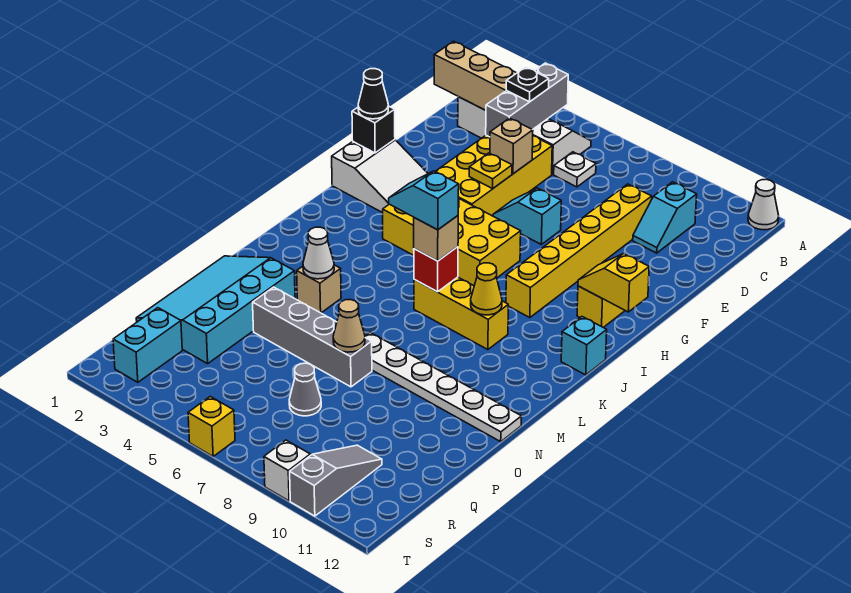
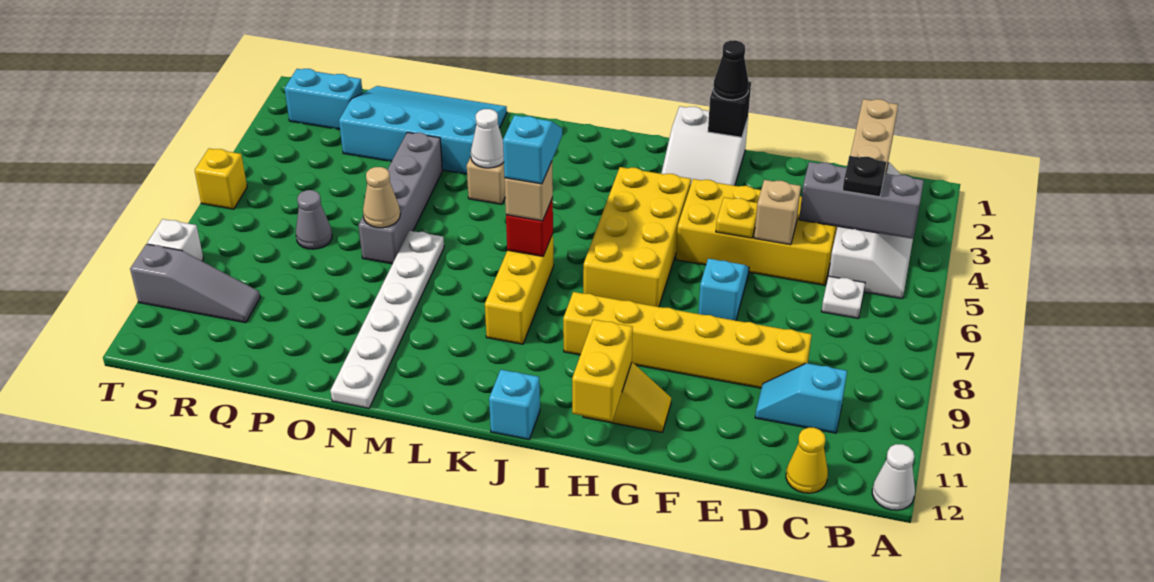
yellow 1x2 slope [578,253,649,312] -> yellow 1x2 brick [572,319,633,421]
yellow 1x1 cone [471,263,502,315] -> yellow 1x1 cone moved to [786,428,828,493]

